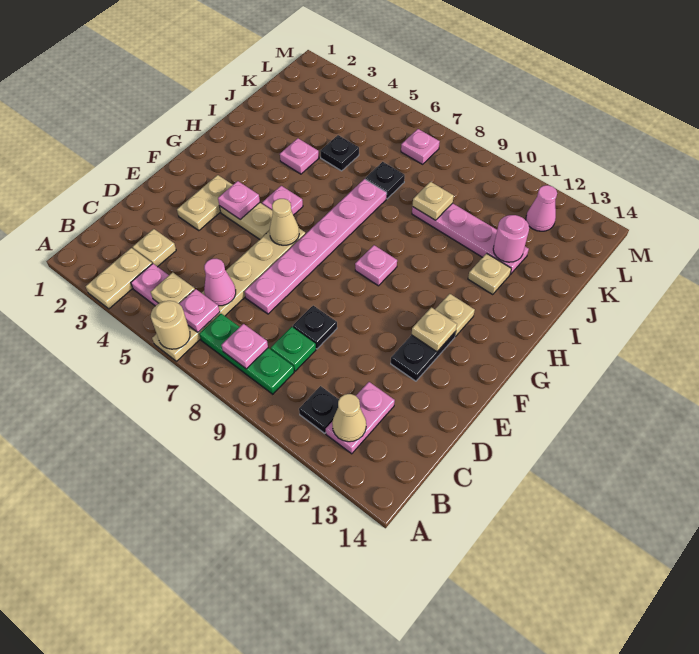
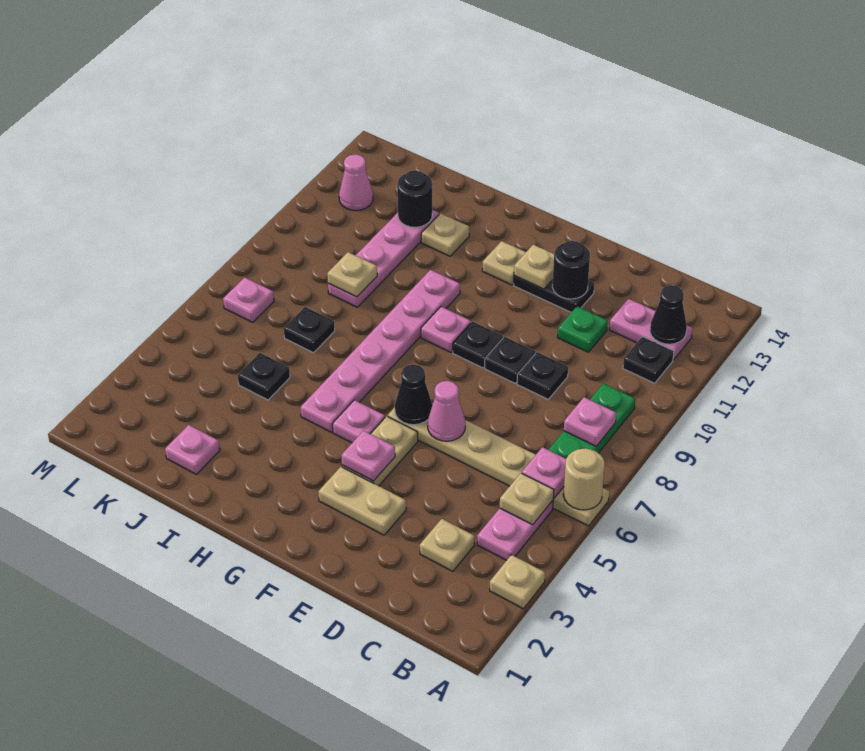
tan 1x2 plate [86,248,152,309] -> tan 1x1 plate [490,555,545,609]
tan 1x1 cone [332,394,366,442] -> black 1x1 cone [650,285,687,344]
pink 1x1 cone [204,259,236,306] -> pink 1x1 cone moved to [428,381,465,441]
green 1x1 plate [271,327,316,371] -> green 1x1 plate moved to [557,306,608,352]
pink 1x6 plate [245,179,387,314] -> pink 1x6 plate turned to [301,270,460,432]
none -> black 1x1 plate [485,337,535,384]
none -> black 1x1 round brick [552,241,590,299]
tan 1x1 cone [270,199,299,245] -> black 1x1 cone [395,365,432,425]
none -> black 1x1 plate [453,322,503,368]
pink 1x1 plate [280,138,319,174] -> pink 1x1 plate moved to [165,425,220,474]
pink 1x1 round brick [493,215,529,262] -> black 1x1 round brick [397,170,432,227]

